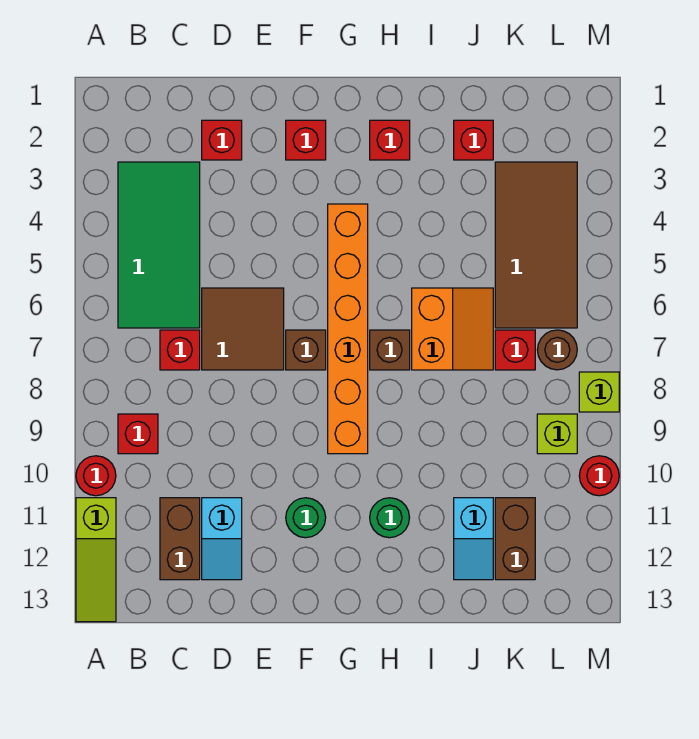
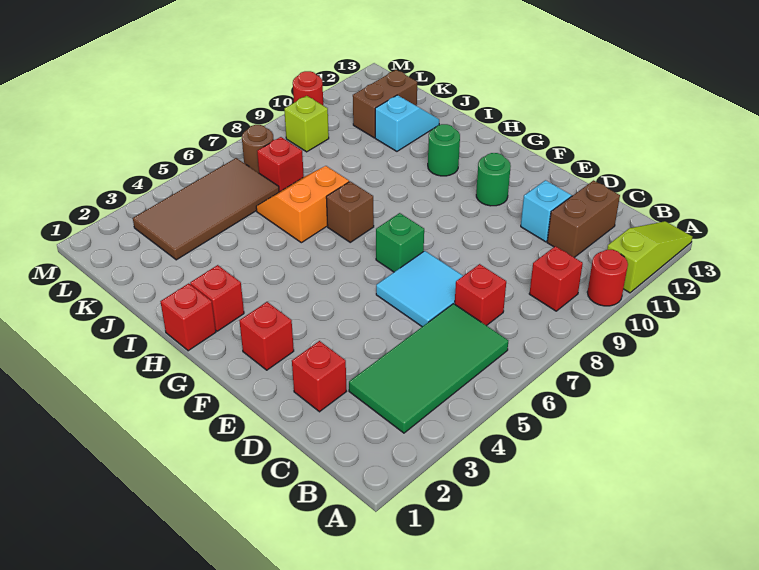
brown 2x2 tile [202,288,284,370] -> cyan 2x2 tile [376,251,463,327]
brown 1x1 brick [286,330,326,370] -> green 1x1 brick [376,213,424,272]
orange 1x6 brick [328,204,368,454] -> none
red 1x1 brick [454,120,493,160] -> red 1x1 brick moved to [160,283,216,351]
lime 1x1 brick [579,372,619,412] -> none

